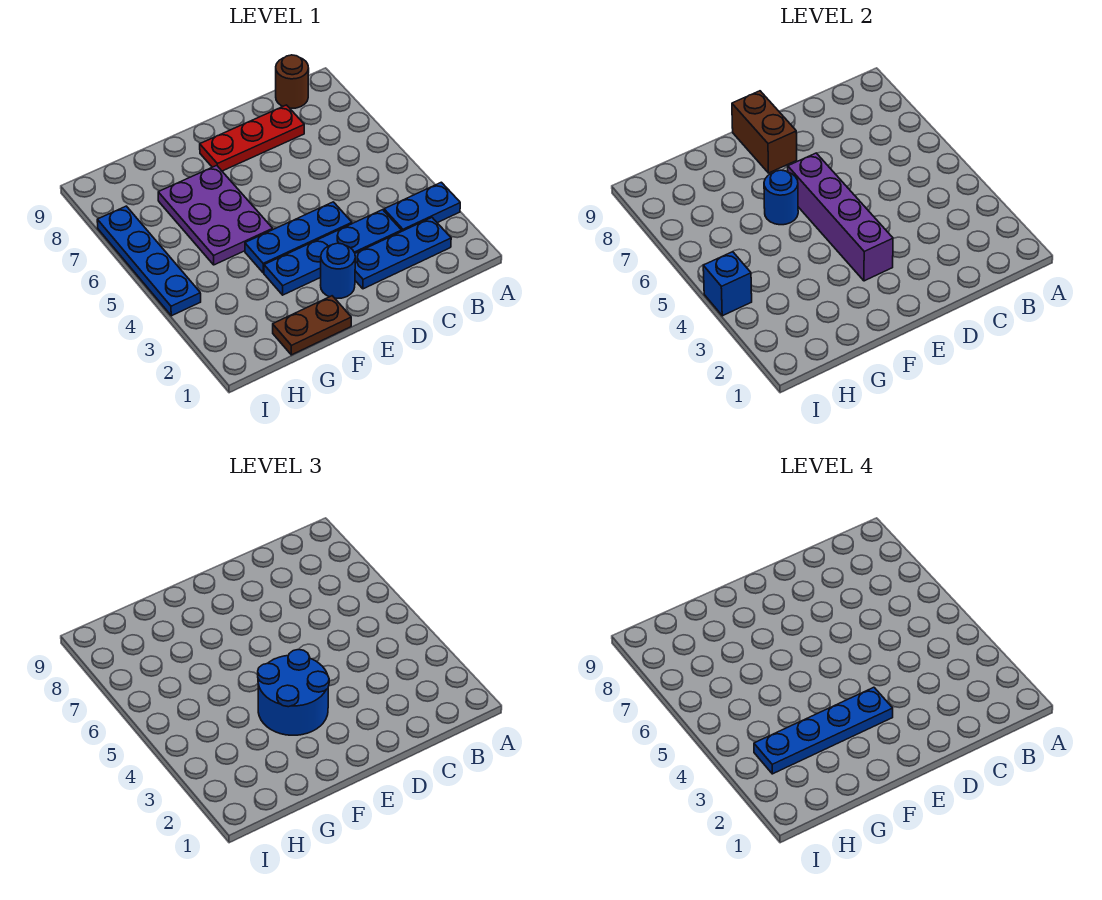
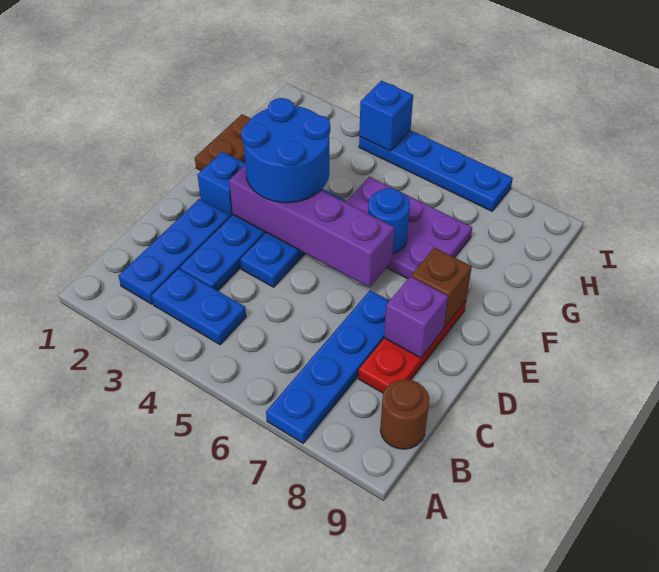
blue 1x2 plate [384,182,460,231] -> blue 1x2 plate turned to [152,269,246,345]
none -> purple 1x1 brick [384,276,448,358]
blue 1x1 round brick [321,243,355,298] -> blue 1x1 brick [197,152,245,217]
blue 1x4 plate [754,687,893,774] -> blue 1x4 plate moved to [266,290,389,443]
brown 1x2 brick [732,91,797,173] -> brown 1x1 brick [411,248,472,328]

